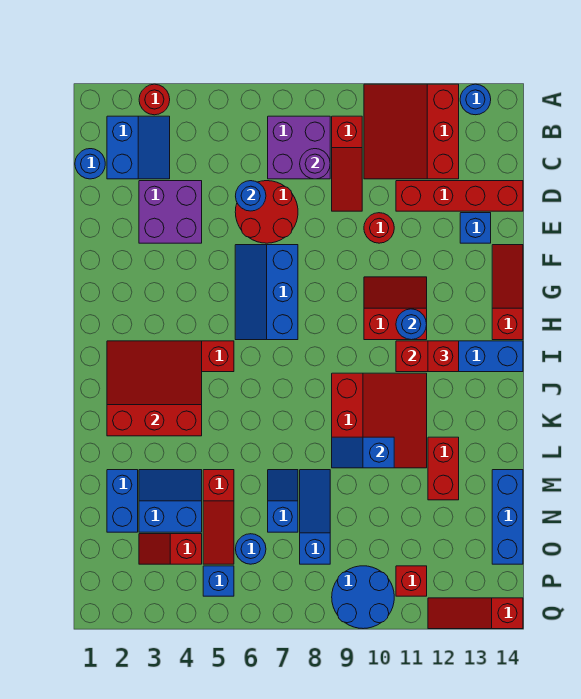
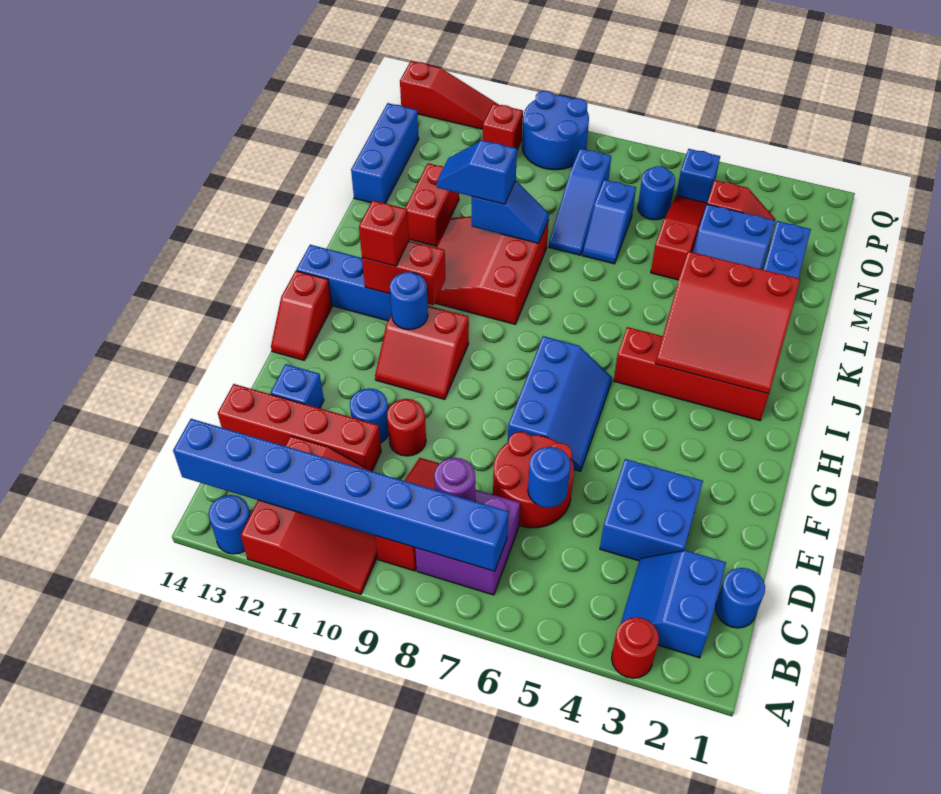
none -> blue 1x8 brick [173,419,509,571]
purple 2x2 brick [139,181,202,243] -> blue 2x2 brick [600,459,703,561]
none -> blue 1x1 round brick [350,388,389,443]
red 1x3 slope [492,245,523,340] -> red 1x2 slope [271,271,332,360]
none -> blue 1x2 slope [437,140,517,204]

